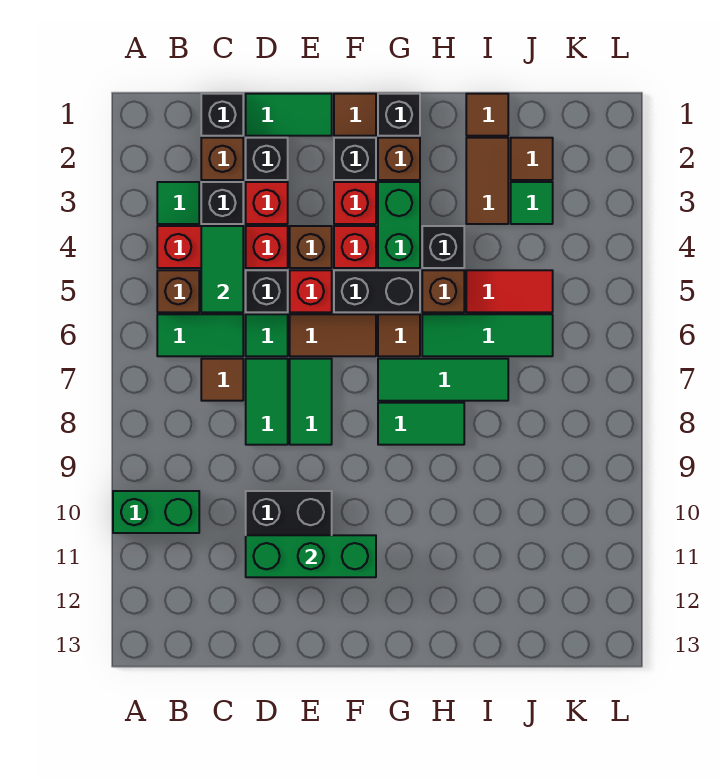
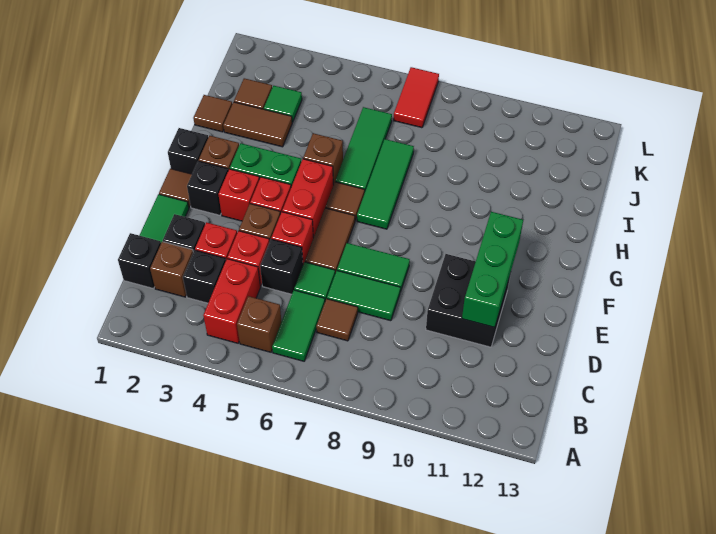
green 1x2 brick [113,491,199,533] -> none
green 1x1 tile [157,182,199,224] -> none
green 1x2 tile [201,226,243,312] -> none
black 1x2 brick [334,270,420,312] -> red 1x2 brick [282,159,333,237]
green 1x2 tile [378,403,464,445] -> none
black 1x1 brick [422,226,464,268] -> none
red 1x2 tile [466,270,553,312] -> red 1x2 tile moved to [394,67,439,128]

